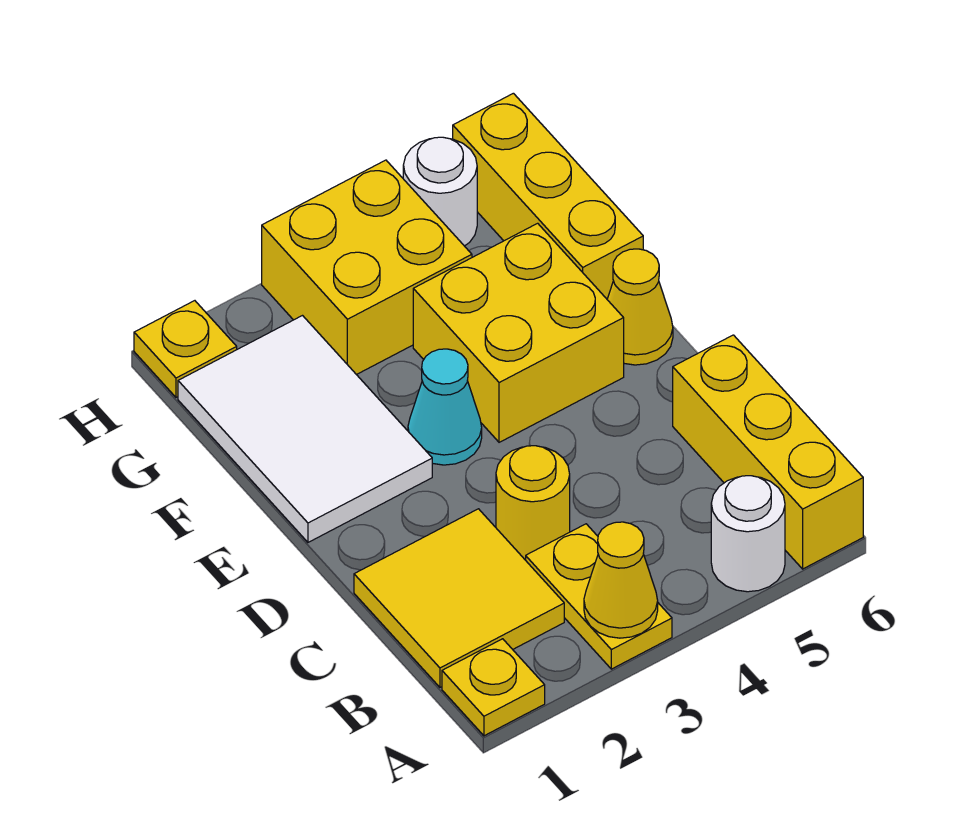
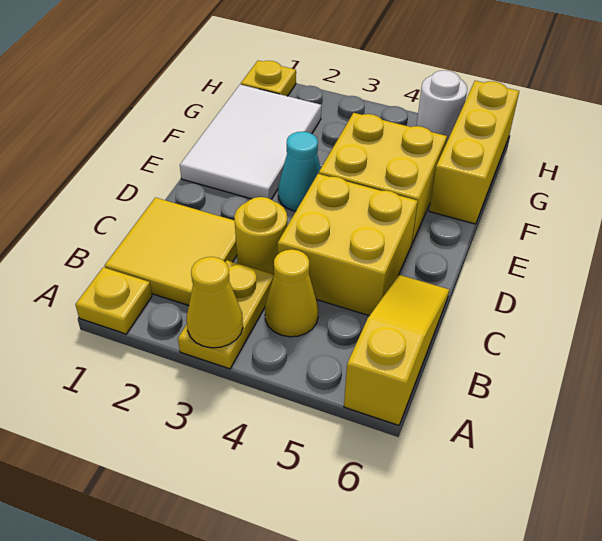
white 1x1 round brick [711,476,785,592] -> none
yellow 1x3 brick [673,335,863,569] -> yellow 1x3 slope [344,275,449,425]
yellow 1x1 cone [607,249,673,365] -> yellow 1x1 cone moved to [265,249,318,337]
yellow 2x2 brick [262,160,472,375] -> yellow 2x2 brick moved to [278,174,418,316]

